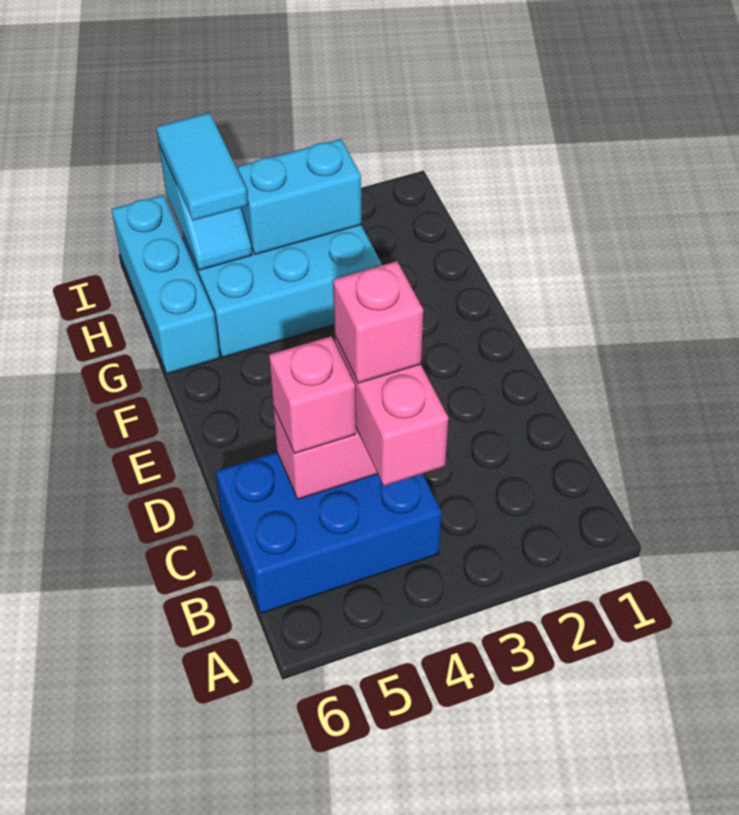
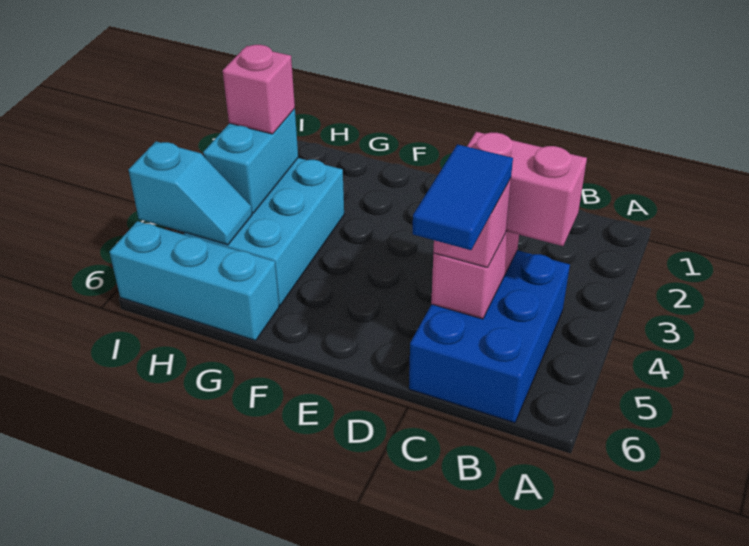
pink 1x1 brick [333,261,423,383] -> pink 1x1 brick moved to [223,45,295,134]
none -> blue 1x2 tile [413,144,513,250]
cyan 1x2 tile [156,113,248,221] -> none

